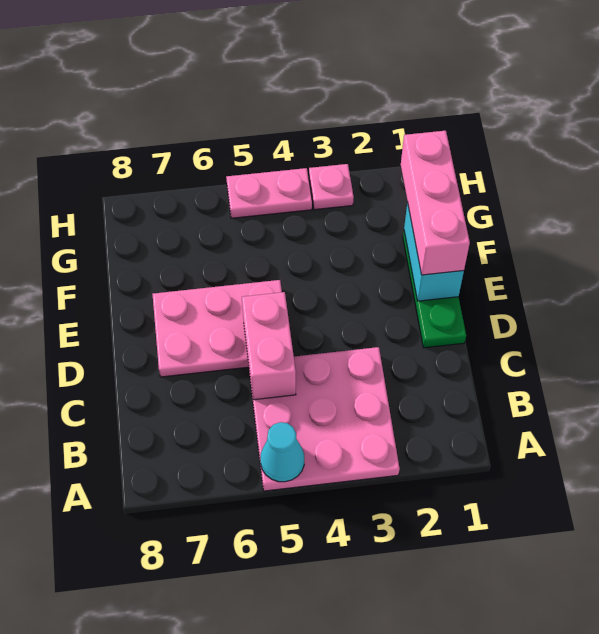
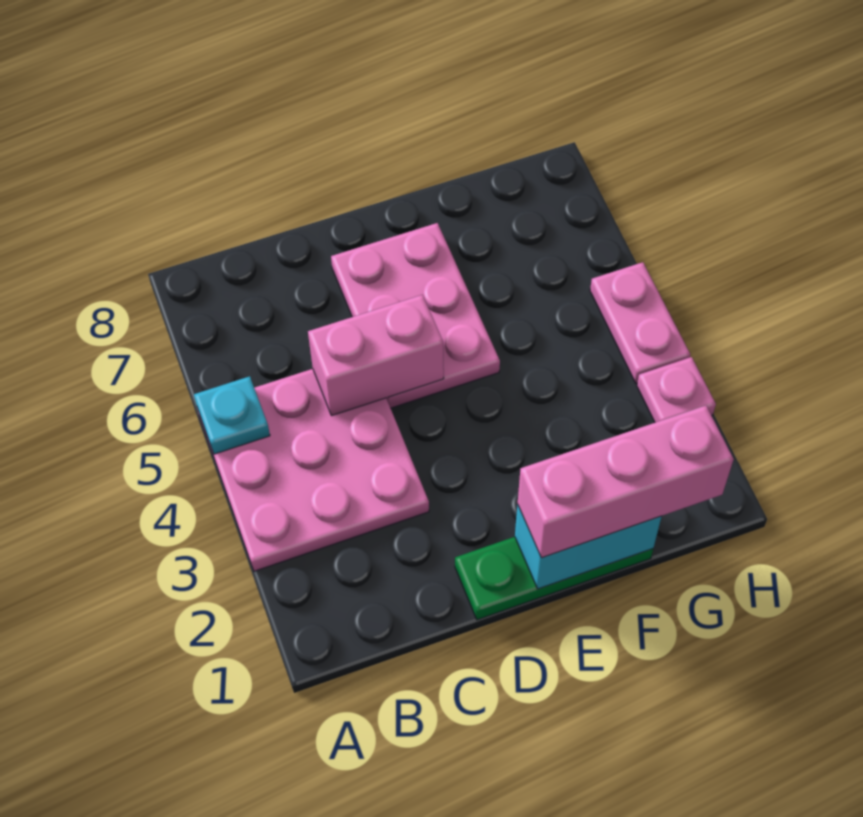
cyan 1x1 cone [260,422,304,482] -> cyan 1x1 plate [194,376,270,454]

